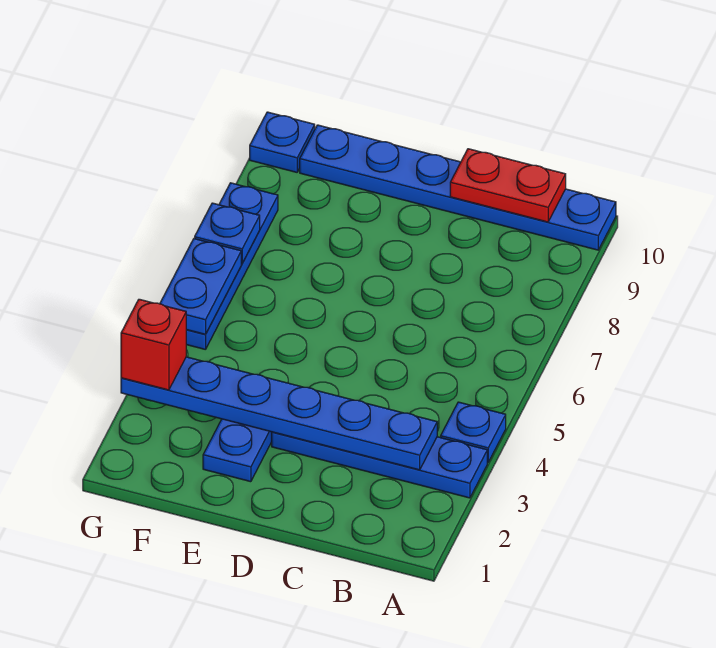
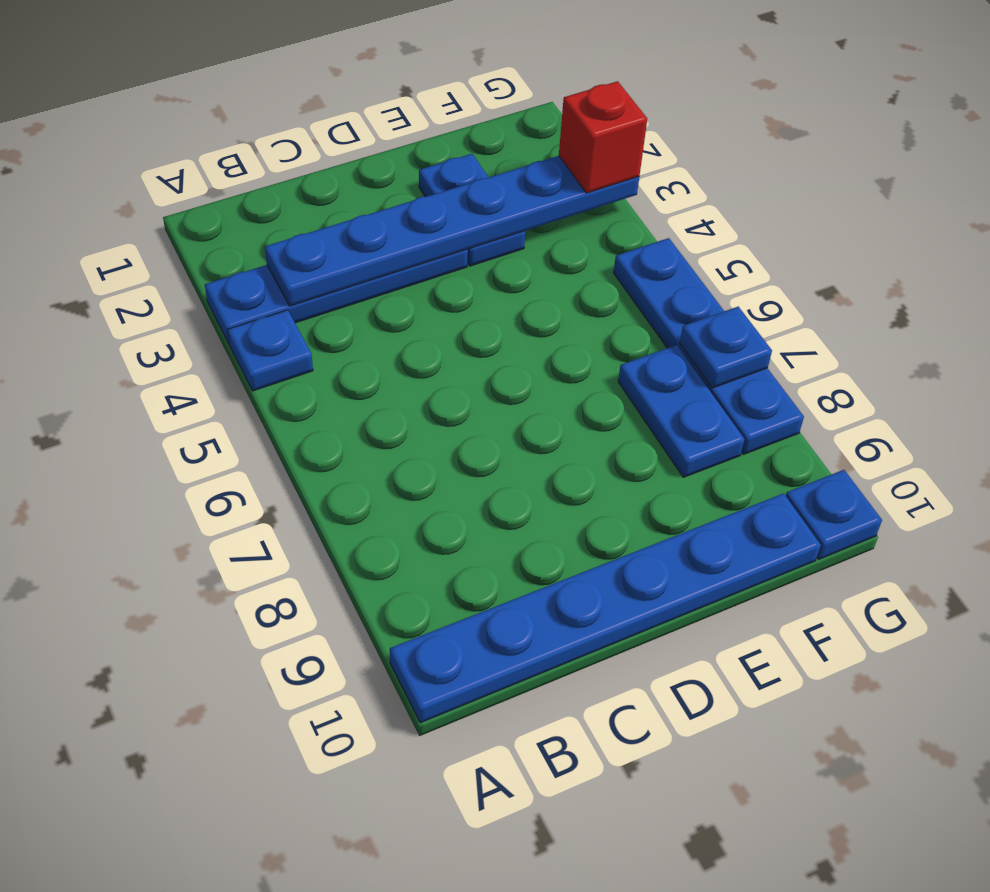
red 1x2 plate [450,149,566,222] -> none
blue 1x2 plate [160,239,241,334] -> blue 1x2 plate moved to [618,345,744,477]

